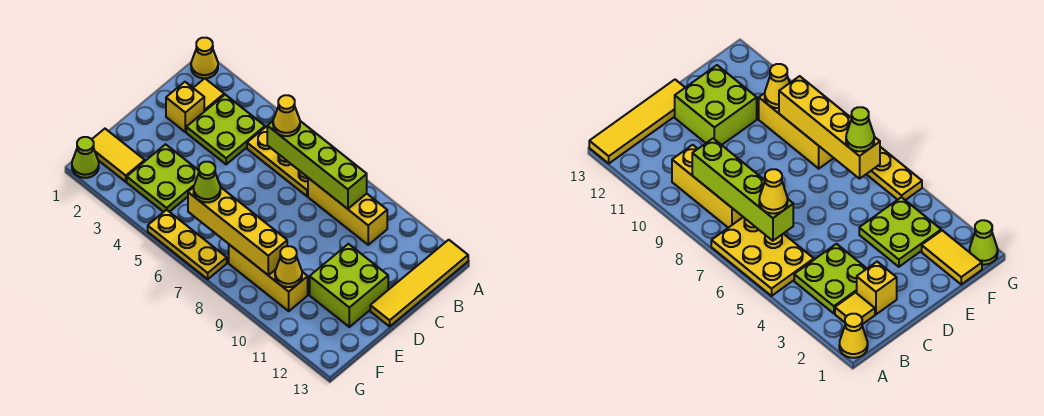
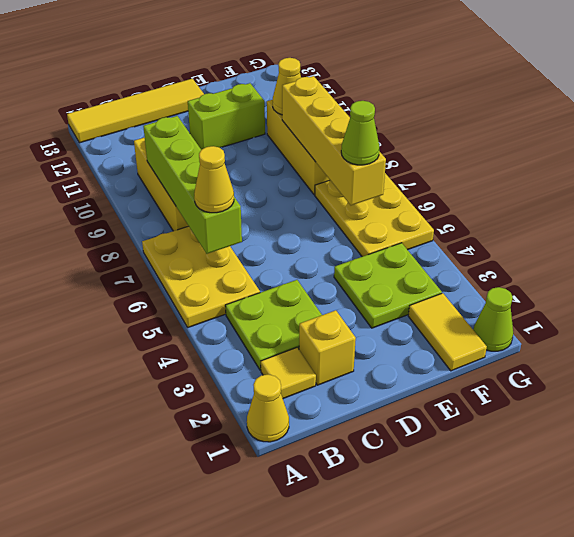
lime 2x2 brick [310,244,388,327] -> lime 1x2 brick [188,83,265,150]
yellow 1x3 plate [148,210,227,279] -> yellow 2x3 plate [315,173,434,257]

